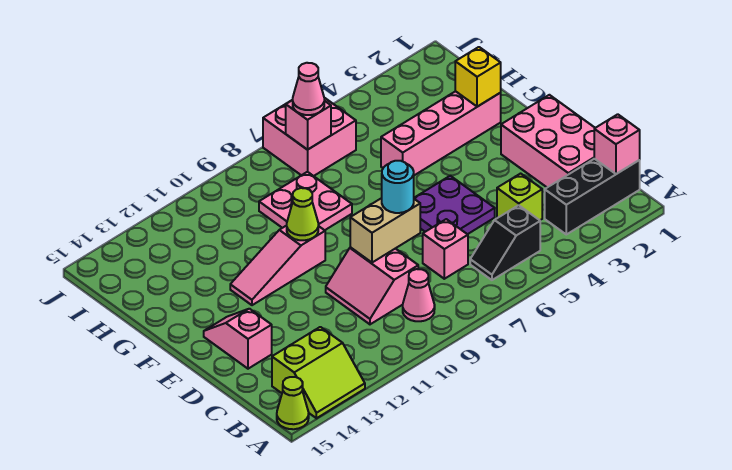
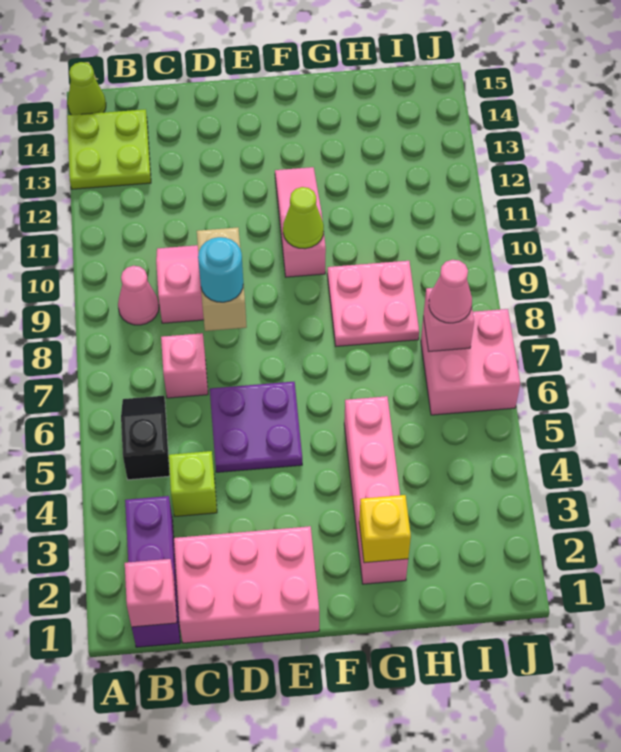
lime 2x2 slope [272,327,365,418] -> lime 2x2 plate [67,109,151,189]
black 1x3 brick [545,159,640,234] -> purple 1x3 brick [125,496,180,647]
pink 1x2 slope [204,309,272,369] -> none

